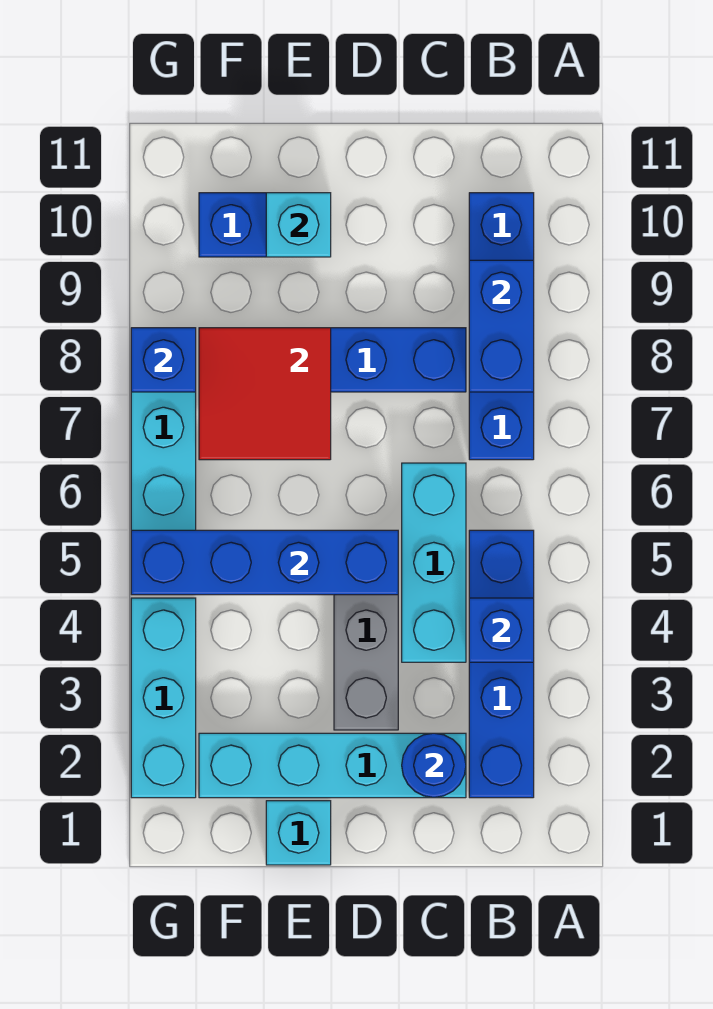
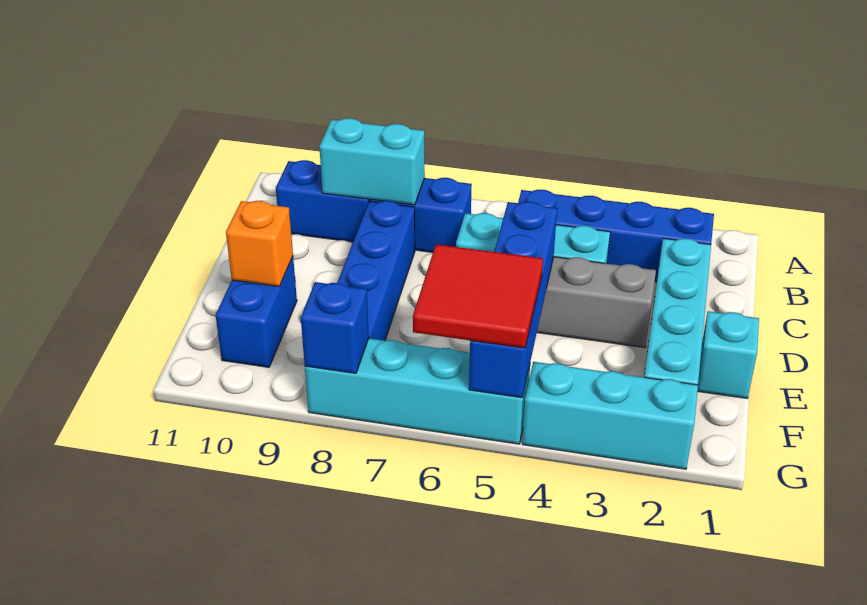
blue 1x1 brick [469,598,534,662] -> none
blue 1x2 brick [469,260,534,392] -> cyan 1x2 brick [319,118,425,205]
blue 1x1 round brick [402,733,466,798] -> none
red 2x2 tile [199,328,331,460] -> red 2x2 tile moved to [413,244,543,348]
cyan 1x1 brick [266,193,331,257] -> orange 1x1 brick [226,201,293,287]

